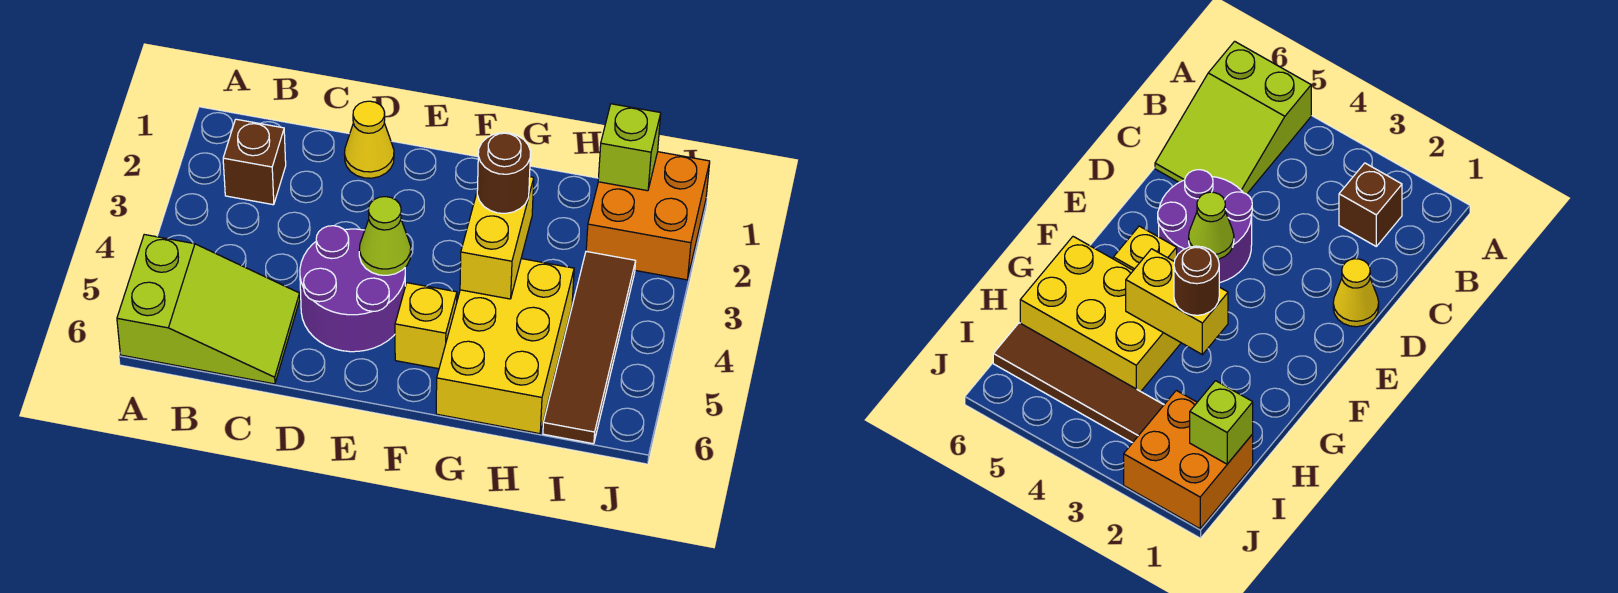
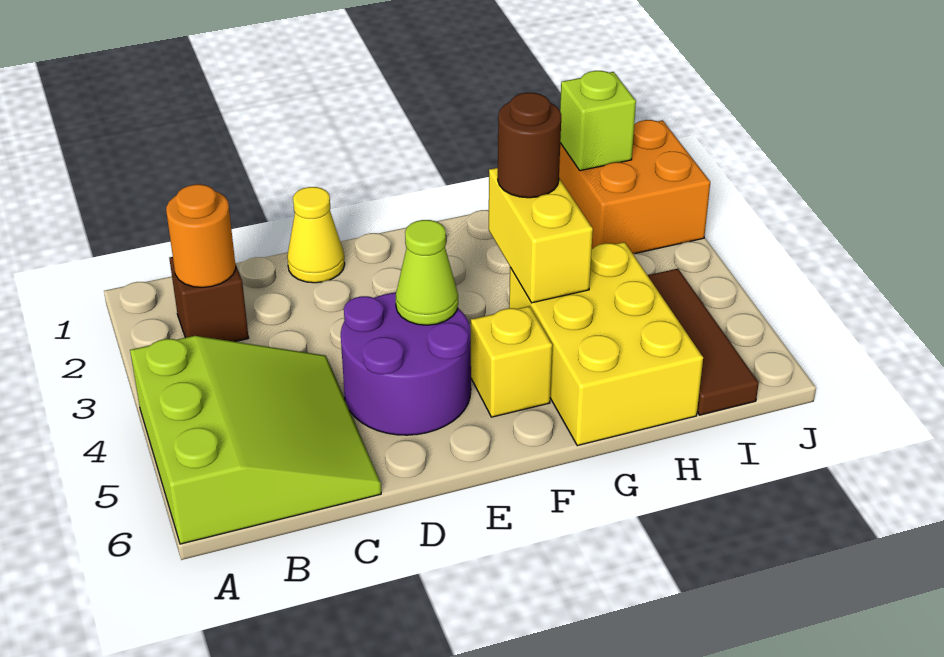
lime 2x3 slope [117,235,300,384] -> lime 3x3 slope [130,336,381,544]
none -> orange 1x1 round brick [166,184,236,288]
brown 1x4 tile [543,251,636,444] -> brown 1x3 tile [648,269,759,415]

